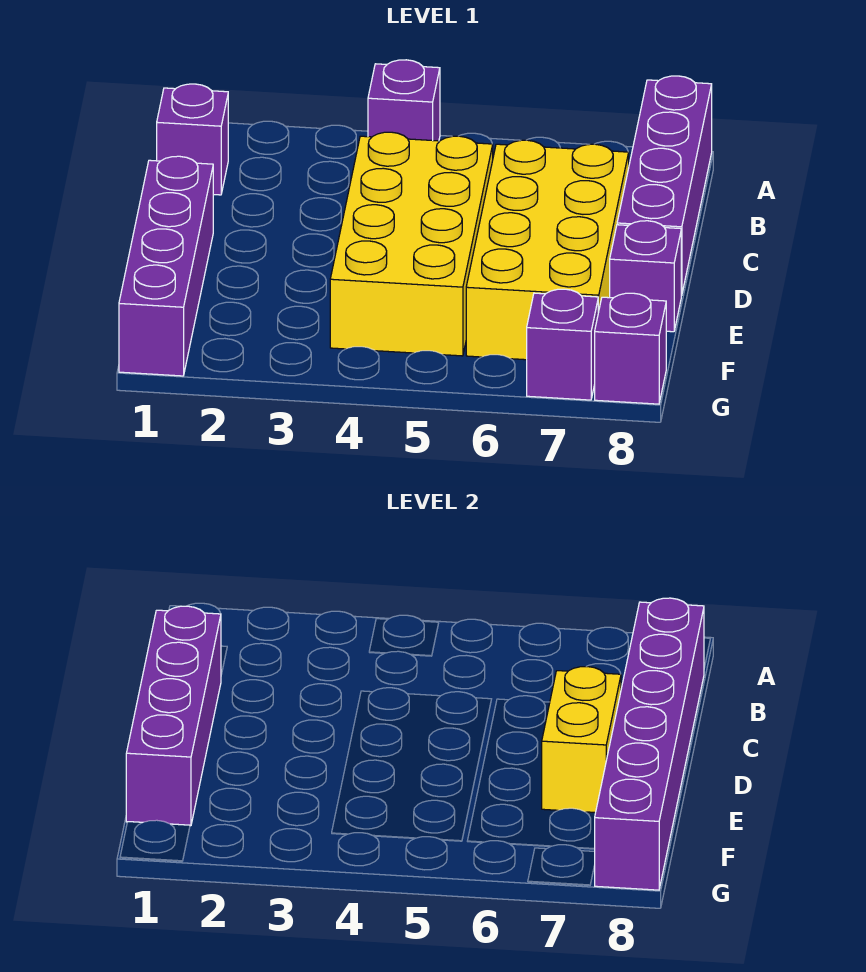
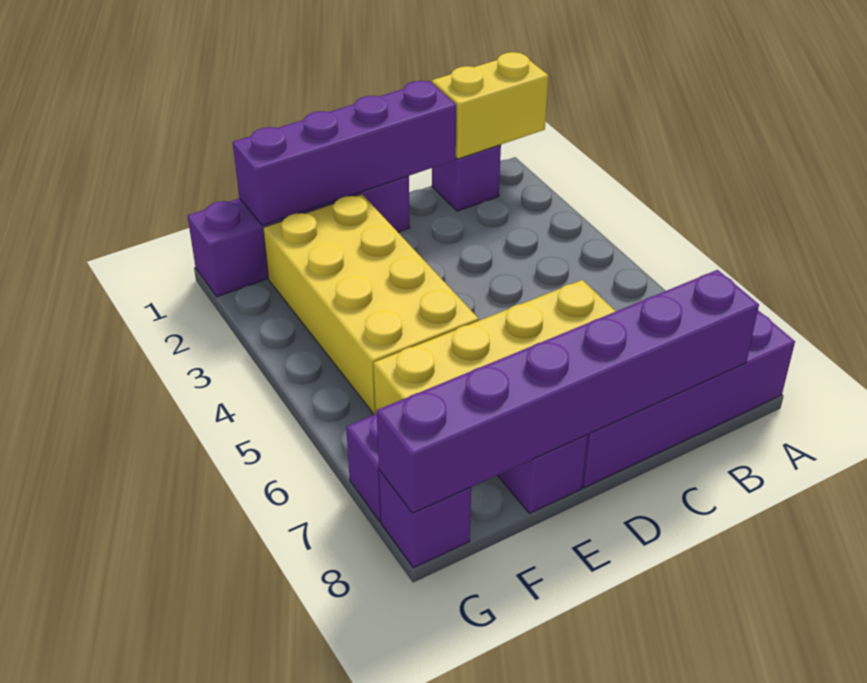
purple 1x1 brick [368,60,440,141] -> none
yellow 2x4 brick [330,132,493,356] -> yellow 2x4 brick turned to [263,194,479,415]
yellow 1x2 brick [542,667,621,813] -> yellow 1x2 brick moved to [432,52,549,159]

